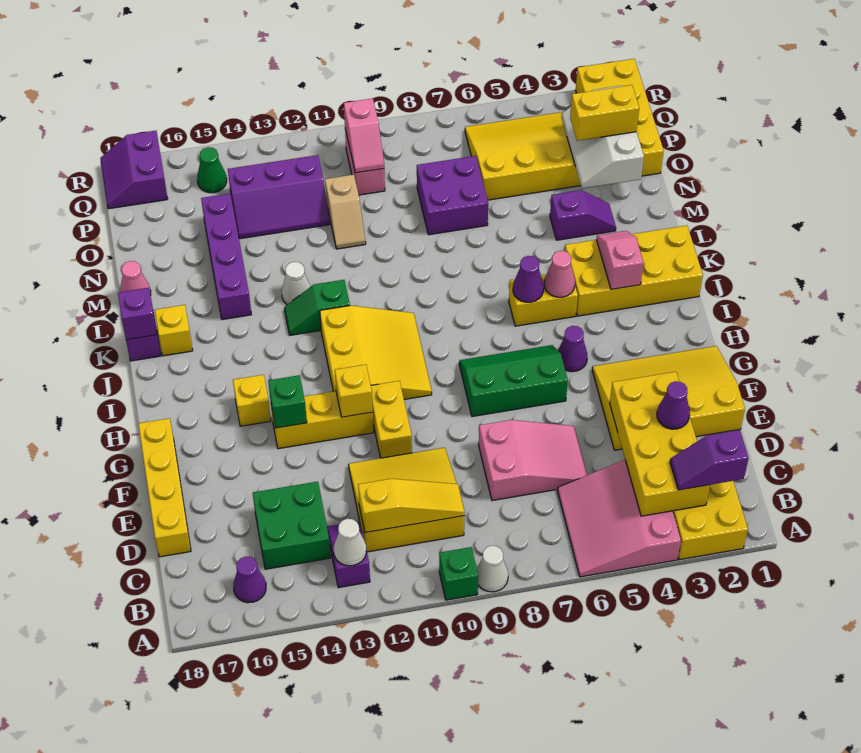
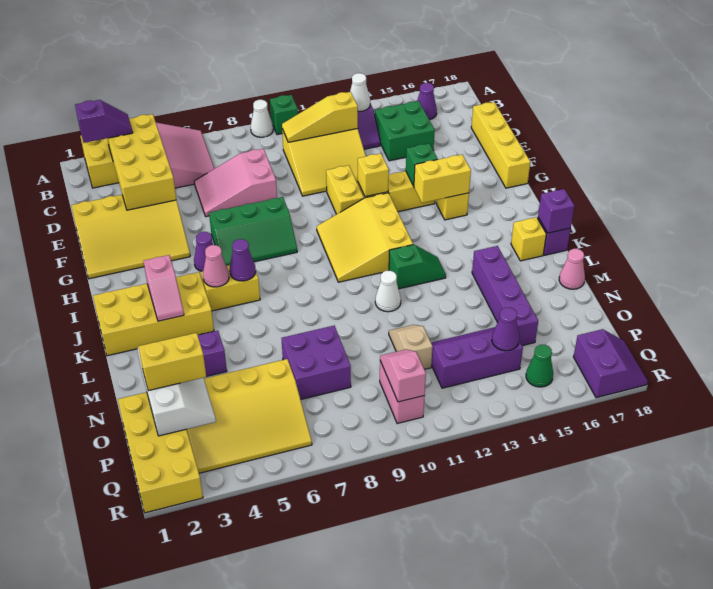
purple 1x1 cone [657,381,690,429] -> purple 1x1 cone moved to [492,308,519,351]
none -> yellow 1x2 brick [414,155,471,203]
white 1x1 cone [282,262,310,305] -> white 1x1 cone moved to [375,271,401,312]

